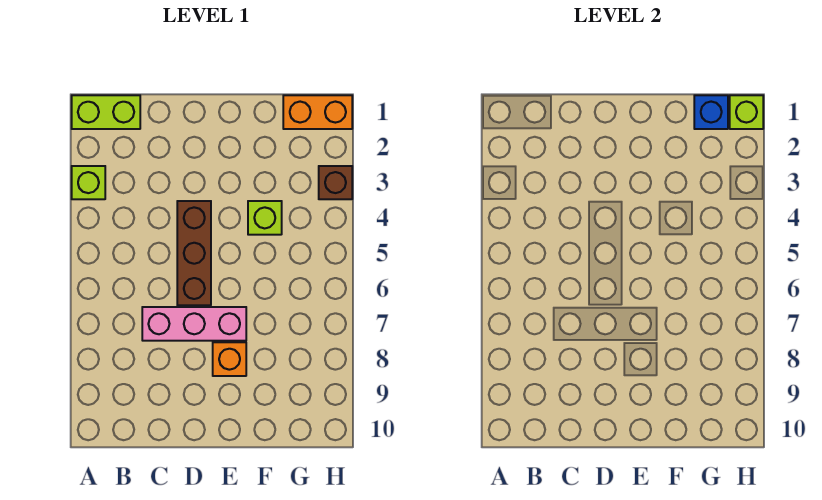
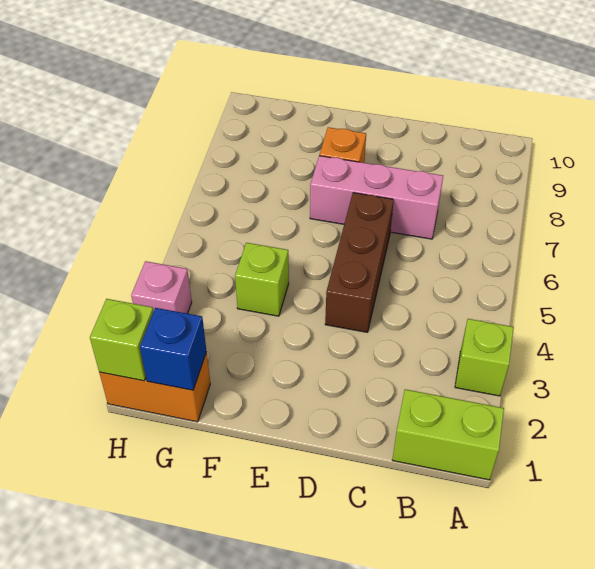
brown 1x1 brick [319,166,352,199] -> pink 1x1 brick [131,261,192,314]

